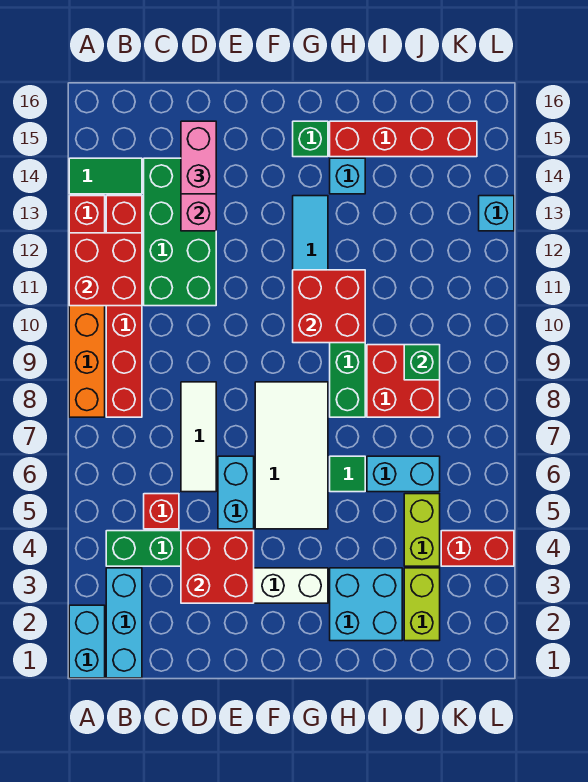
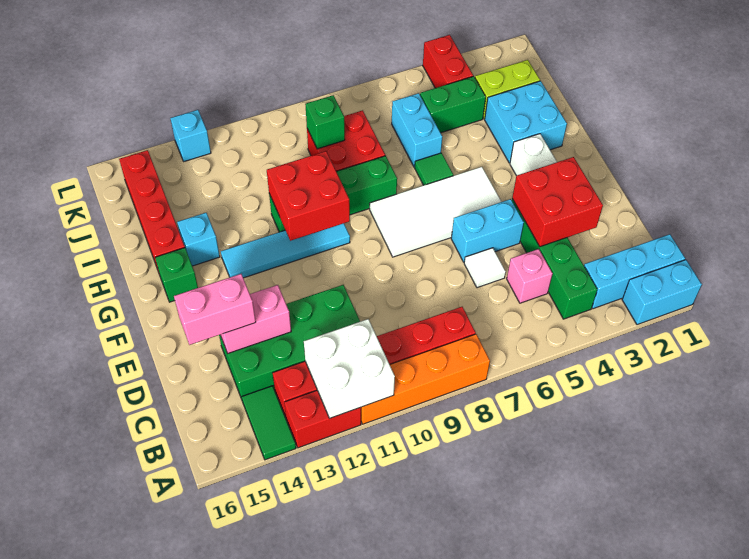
red 2x2 brick [69,233,142,306] -> white 2x2 brick [304,319,395,418]
red 1x1 brick [144,494,179,529] -> pink 1x1 brick [507,249,553,303]
white 1x3 tile [181,382,216,492] -> white 1x1 tile [464,248,506,288]
lime 1x2 brick [404,494,440,566] -> green 1x2 brick [420,76,486,133]

